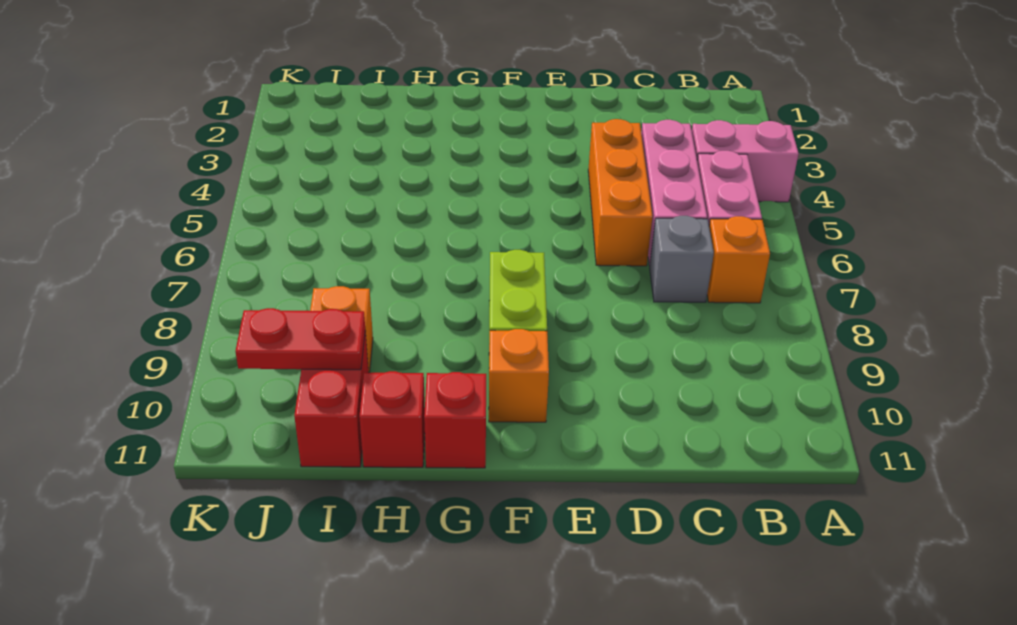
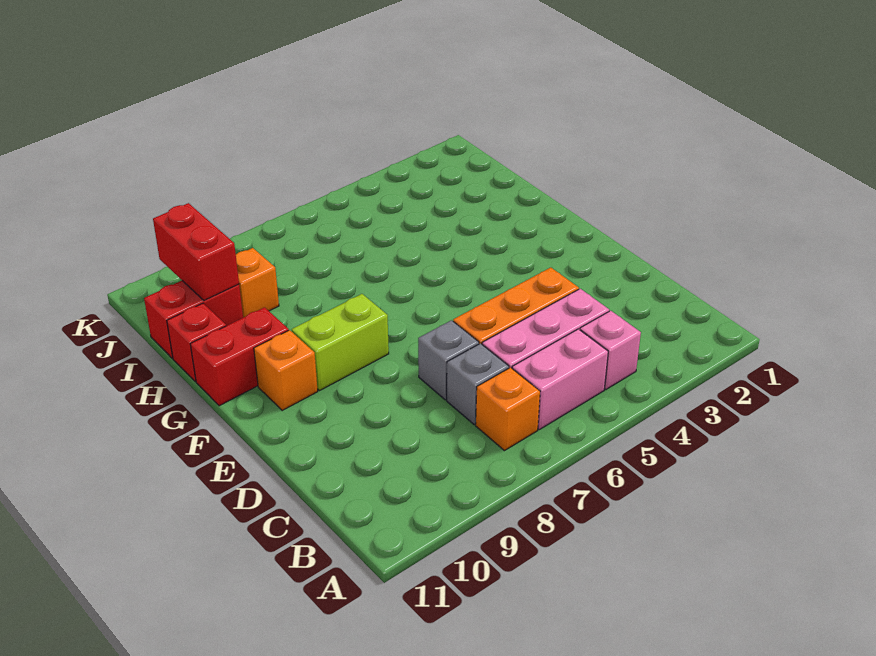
pink 1x2 brick [692,120,799,202] -> pink 1x1 brick [580,311,641,390]
none -> grey 1x1 brick [418,320,479,400]
red 1x1 brick [424,372,486,468] -> red 1x2 brick [190,307,289,406]
red 1x2 plate [235,308,365,370] -> red 1x2 brick [153,203,239,301]

